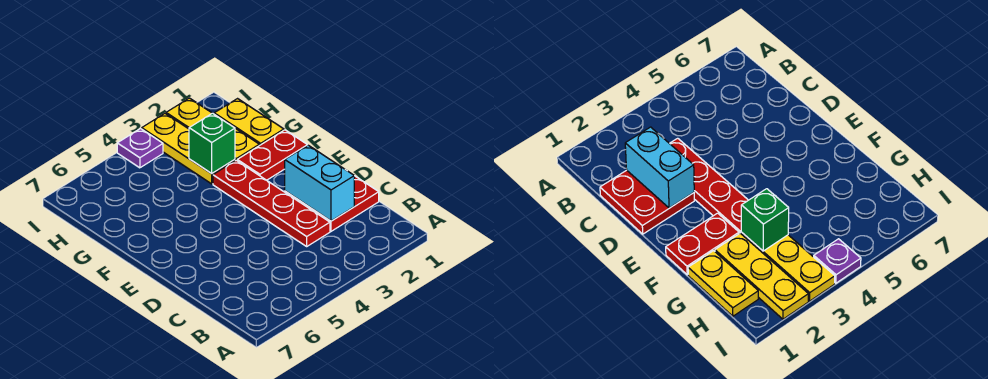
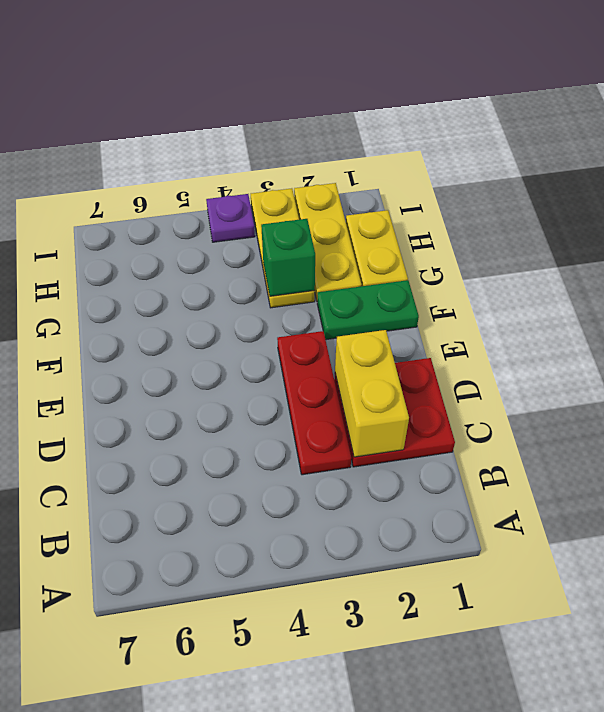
cyan 1x2 brick [285,145,354,221] -> yellow 1x2 brick [335,330,409,457]
red 1x4 plate [213,160,330,246] -> red 1x3 plate [277,331,351,475]
red 1x2 plate [237,130,307,180] -> green 1x2 plate [317,280,419,340]

